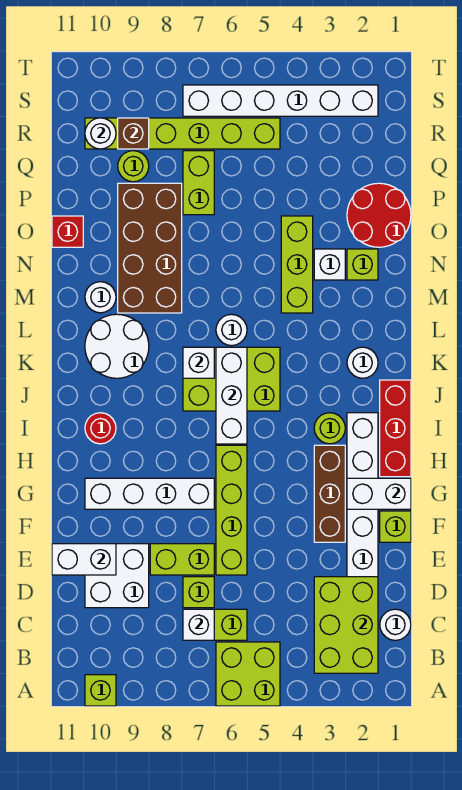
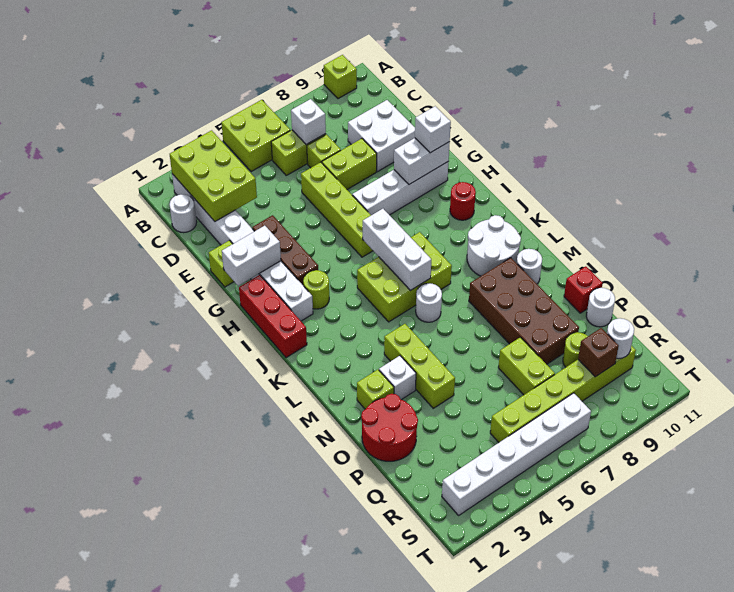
white 1x2 brick [52,544,116,575] -> white 1x2 brick moved to [394,138,450,184]
white 1x1 round brick [347,347,378,378] -> white 1x1 round brick moved to [586,288,615,327]
white 1x1 brick [183,347,214,378] -> white 1x1 brick moved to [415,106,451,153]

